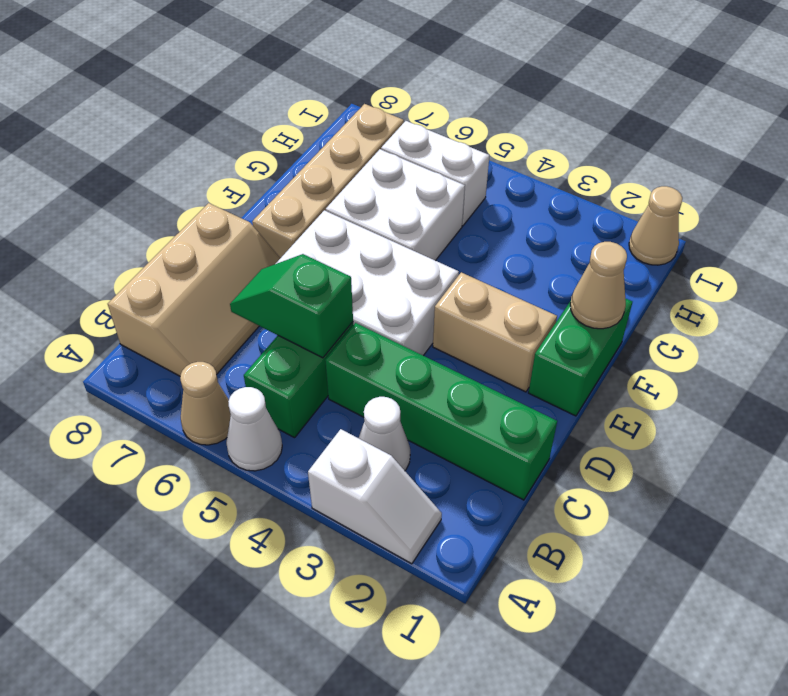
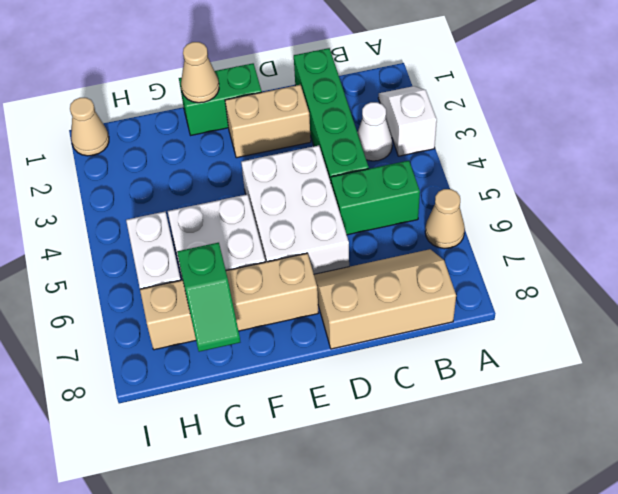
white 1x1 cone [226,387,282,471] -> none
green 1x2 slope [230,254,353,358] -> green 1x2 slope moved to [177,243,240,352]
tan 1x2 brick [433,272,557,392] -> tan 1x2 brick turned to [225,85,311,158]

